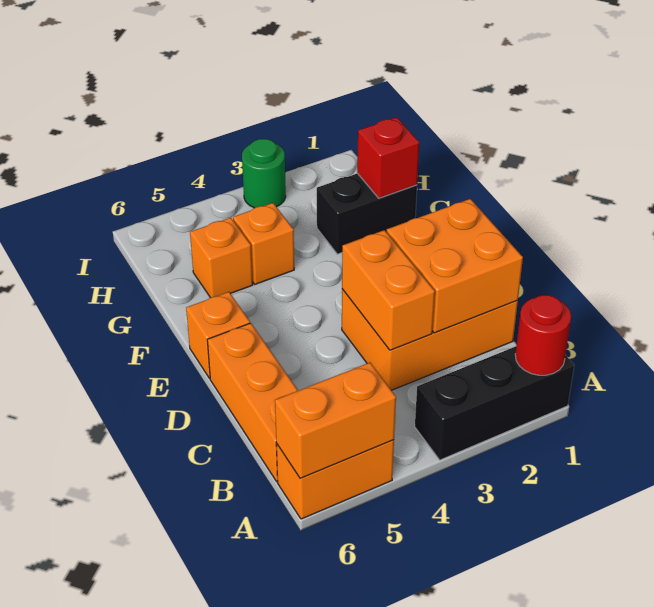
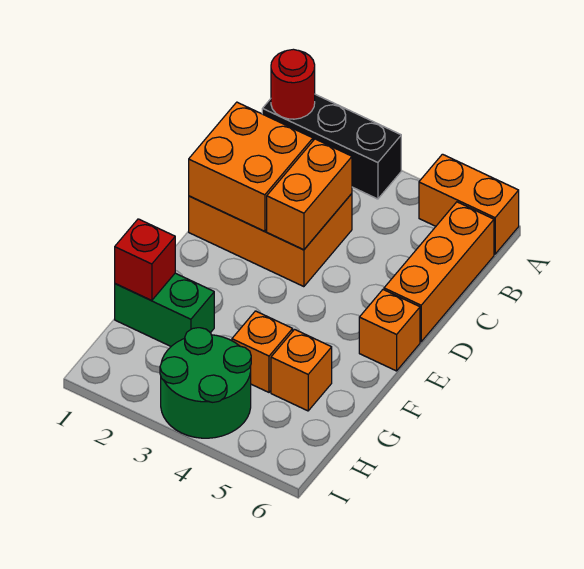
orange 1x2 brick [275,363,396,479] -> none
black 1x2 brick [317,173,417,254] -> green 1x2 brick [115,273,214,346]
green 1x1 round brick [242,139,286,208] -> green 2x2 round brick [160,328,251,438]

